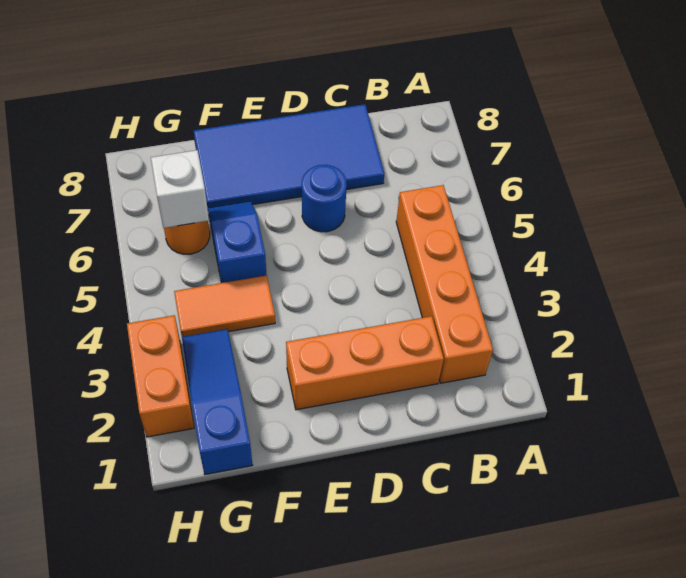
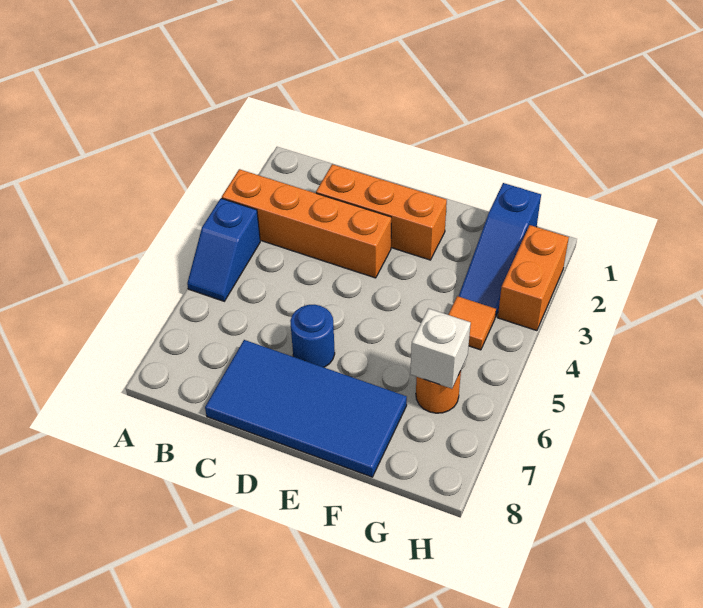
orange 1x4 brick [396,185,493,383] -> orange 1x4 brick turned to [222,169,391,278]
orange 1x2 tile [174,275,275,337] -> orange 1x1 tile [448,296,496,350]
blue 1x2 slope [208,201,266,283] -> blue 1x2 slope moved to [187,198,260,301]

